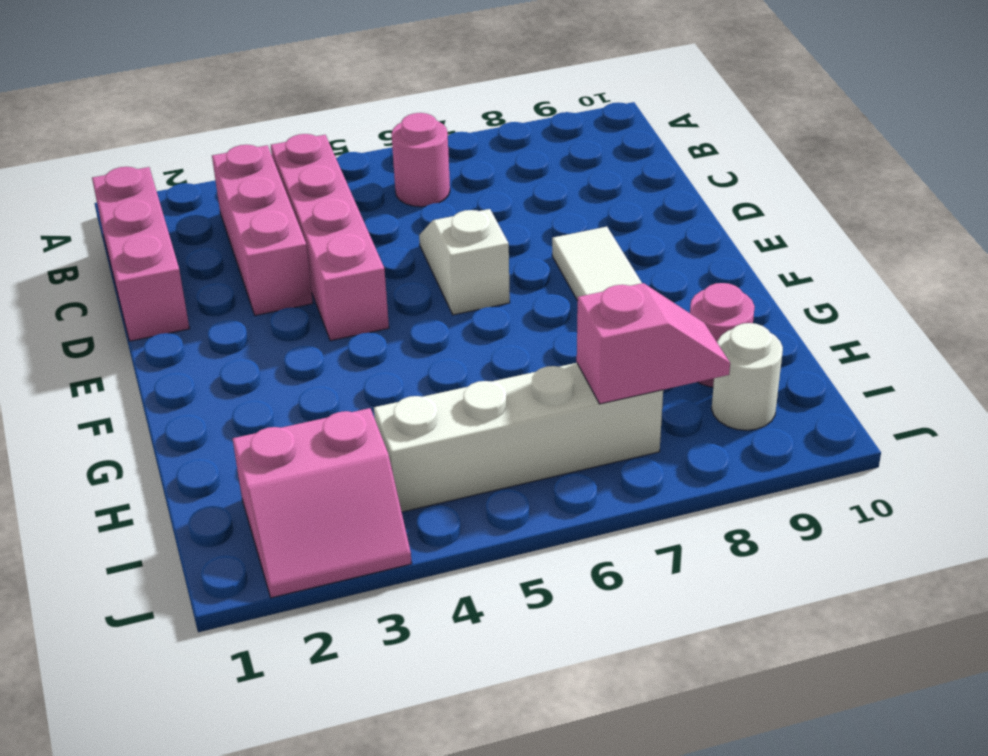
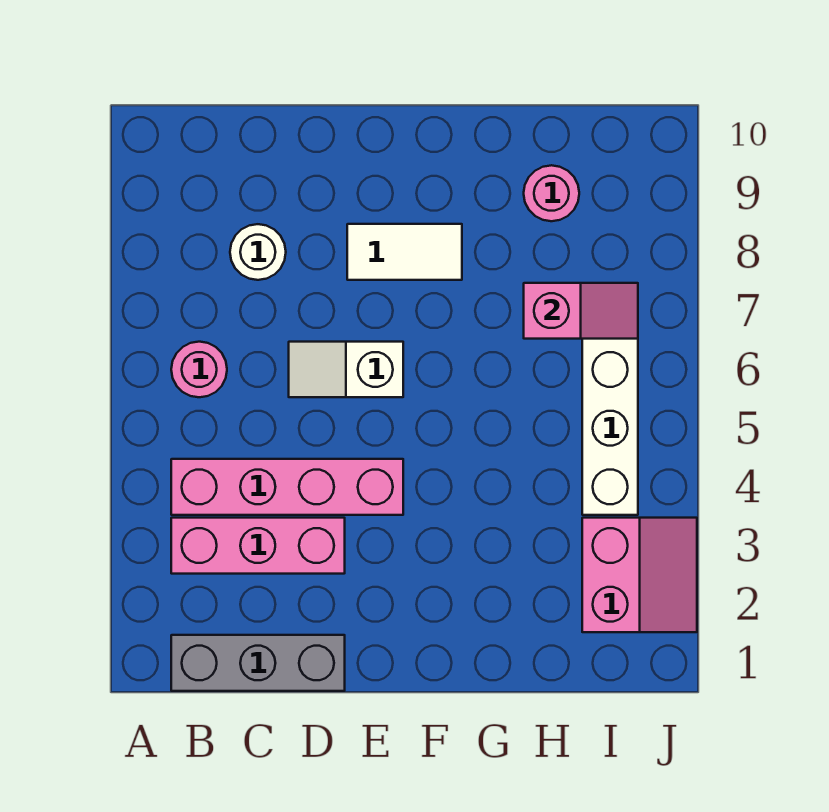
pink 1x3 brick [92,167,189,341] -> grey 1x3 brick [171,635,345,691]
pink 1x2 slope [577,283,730,404] -> pink 1x2 slope turned to [524,283,638,339]
white 1x1 round brick [712,323,783,430] -> white 1x1 round brick moved to [230,224,286,280]

